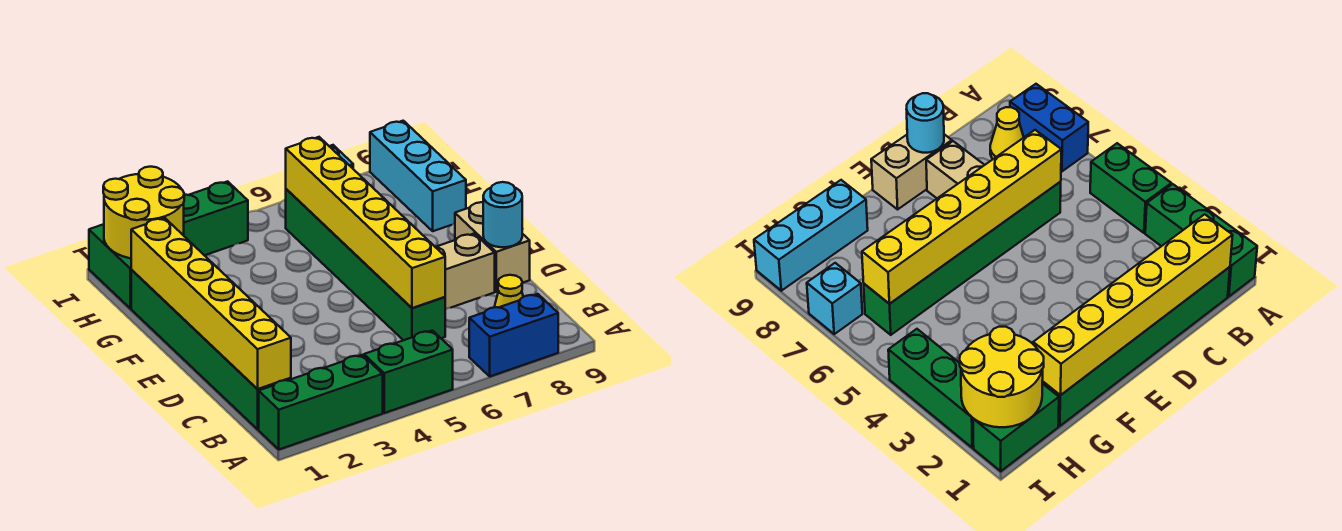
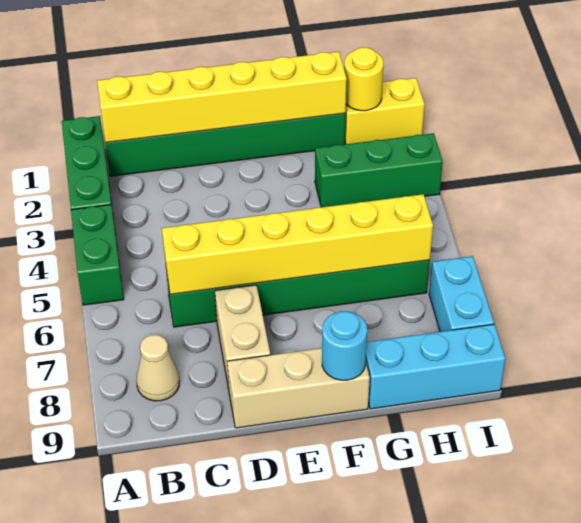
blue 1x2 brick [469,294,558,376] -> none
yellow 1x1 cone [495,275,523,308] -> tan 1x1 cone [136,335,179,401]
tan 1x2 brick [455,202,530,292] -> tan 1x3 brick [227,348,370,428]
cyan 1x1 round brick [483,182,522,247] -> cyan 1x1 round brick moved to [322,311,367,380]
green 1x2 brick [89,224,132,308] -> yellow 1x2 brick [345,78,425,144]
yellow 2x2 round brick [103,167,184,258] -> yellow 1x1 round brick [344,47,383,111]
green 1x3 brick [184,181,248,255] -> green 1x3 brick turned to [315,133,443,207]
cyan 1x1 brick [807,263,862,334] -> cyan 1x2 brick [429,256,494,332]

